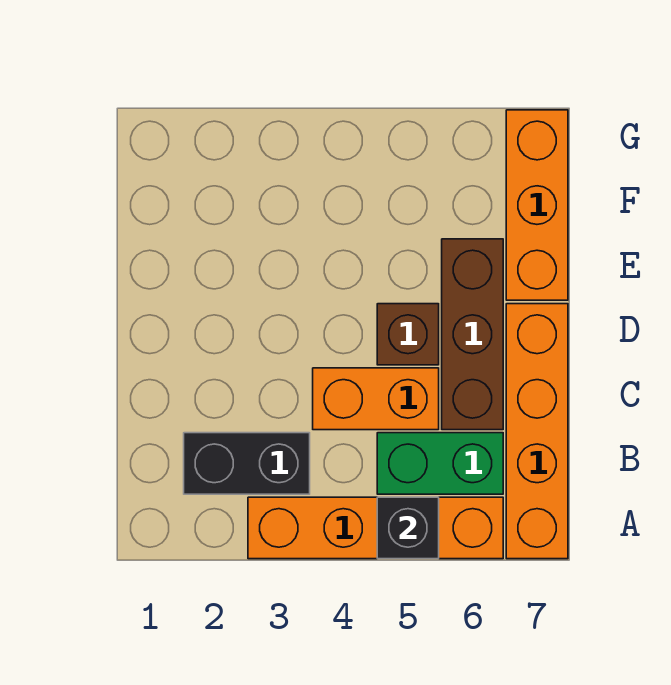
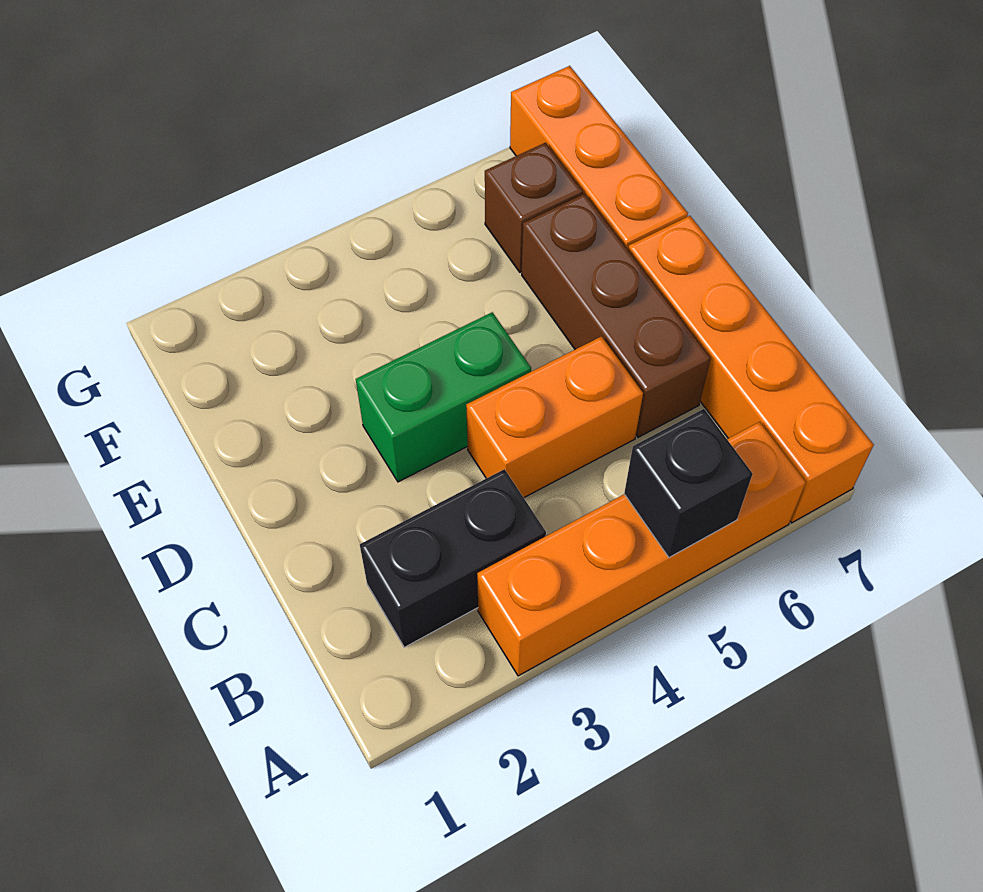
green 1x2 brick [377,433,503,494] -> green 1x2 brick moved to [356,312,531,482]
brown 1x1 brick [377,304,439,365] -> brown 1x1 brick moved to [485,143,583,272]

